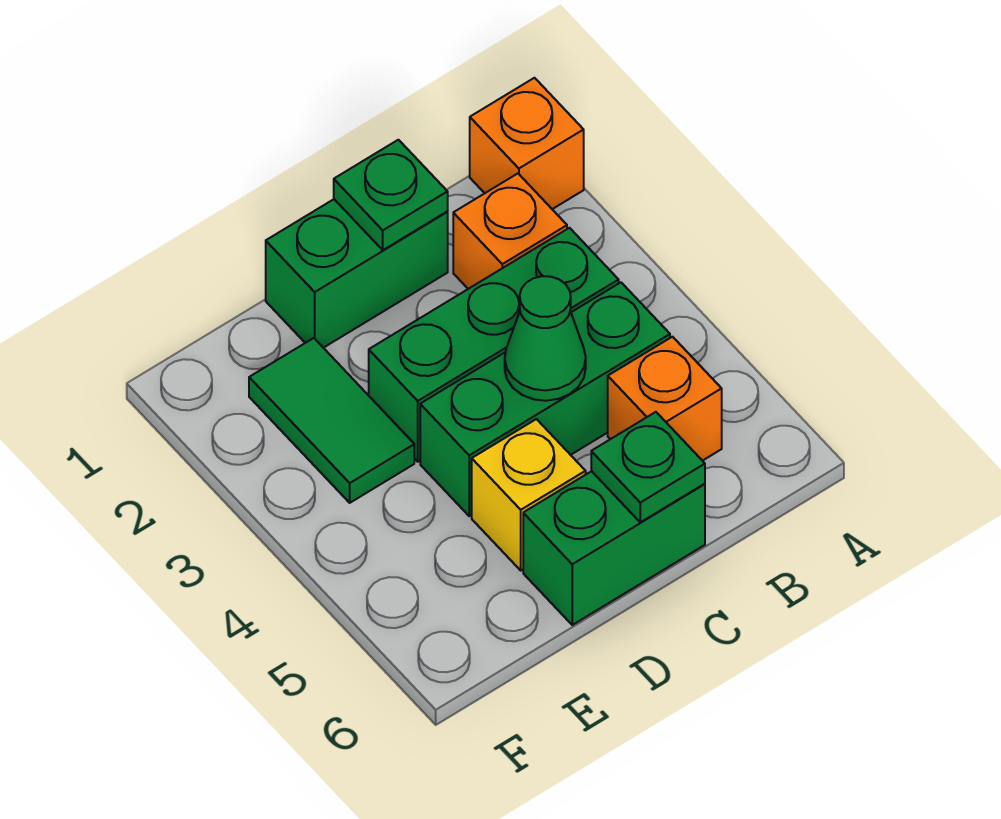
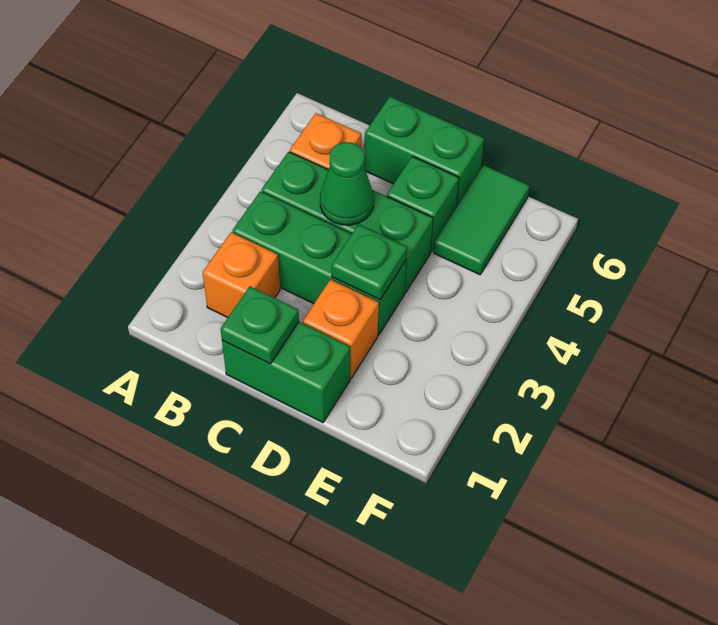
orange 1x1 brick [470,78,584,209] -> orange 1x1 brick moved to [303,280,379,378]
green 1x1 plate [591,412,705,522] -> green 1x1 plate moved to [332,225,407,300]
yellow 1x1 brick [472,419,586,570] -> green 1x1 brick [387,156,459,252]
green 1x2 tile [249,338,414,503] -> green 1x2 tile moved to [434,165,530,275]

